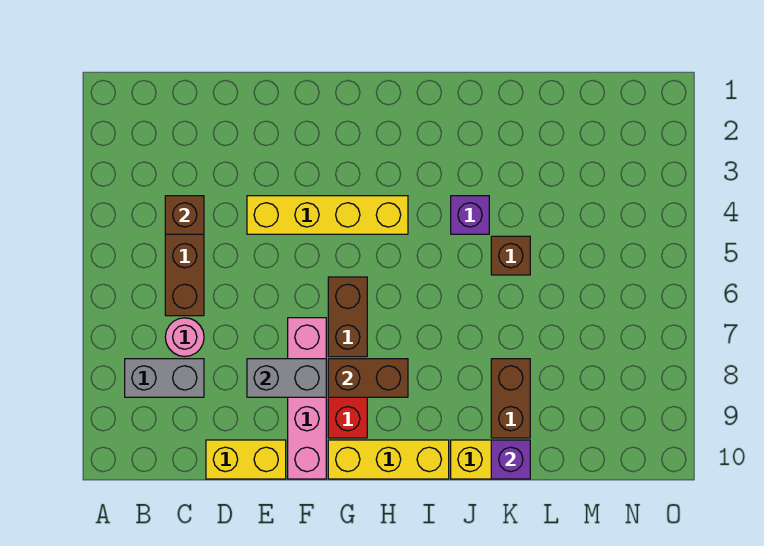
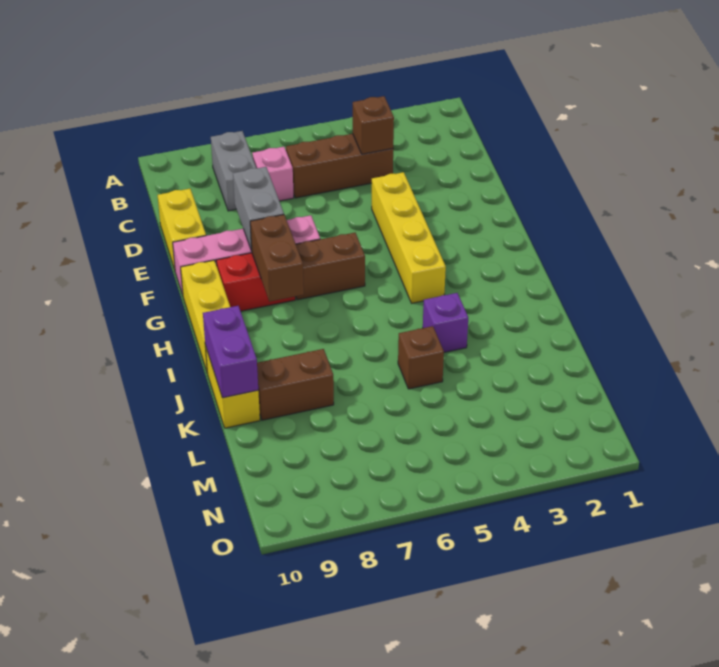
pink 1x1 round brick [165,318,204,357] -> pink 1x1 brick [252,147,294,201]
purple 1x1 brick [491,440,530,479] -> purple 1x2 brick [203,306,258,398]

